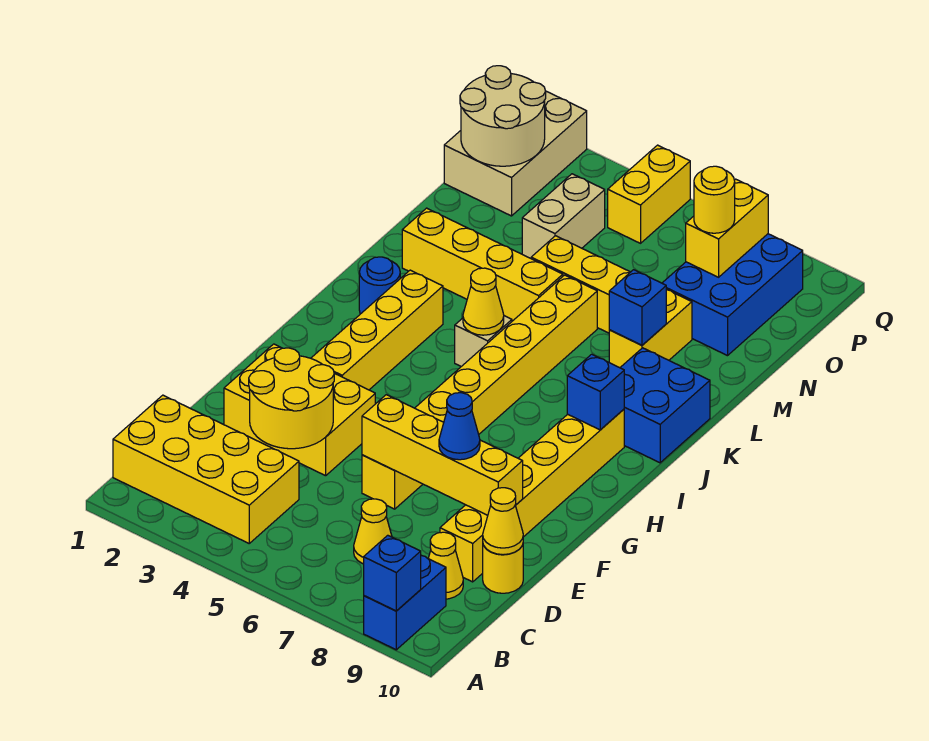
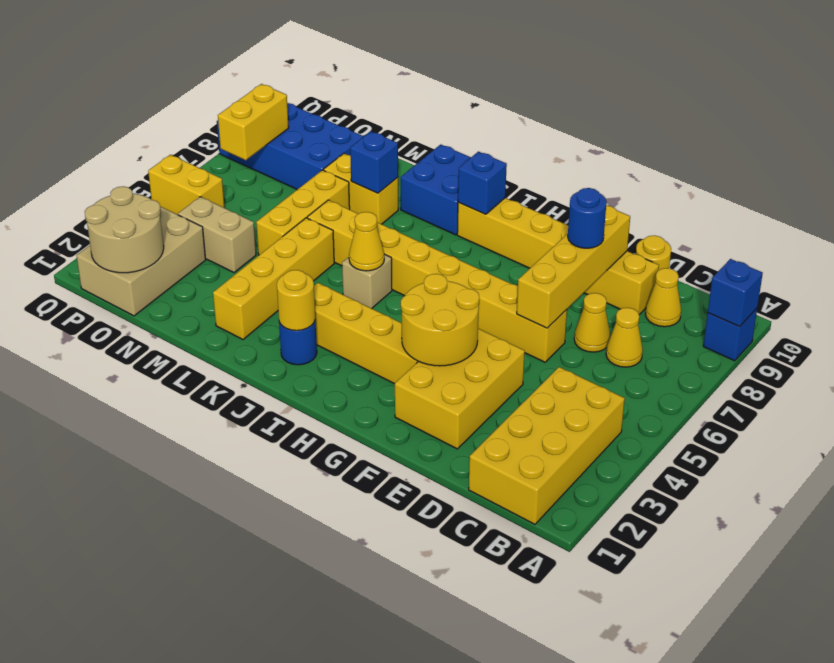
blue 1x2 brick [364,556,446,650] -> blue 1x1 brick [703,309,757,361]
yellow 2x2 round brick [249,348,334,449] -> yellow 2x2 round brick moved to [401,274,480,366]
yellow 1x1 cone [483,488,523,555] -> yellow 1x1 cone moved to [574,293,610,352]
blue 1x1 cone [439,393,480,460] -> blue 1x1 round brick [568,188,607,248]
blue 2x3 brick [662,234,803,356] -> blue 2x4 brick [217,103,364,189]
tan 2x3 brick [444,91,587,216] -> tan 2x3 brick turned to [76,207,206,316]
yellow 1x2 brick [686,179,768,277] -> yellow 1x2 brick turned to [218,84,289,160]
yellow 1x1 round brick [694,166,735,233] -> yellow 1x1 round brick moved to [277,270,315,331]

